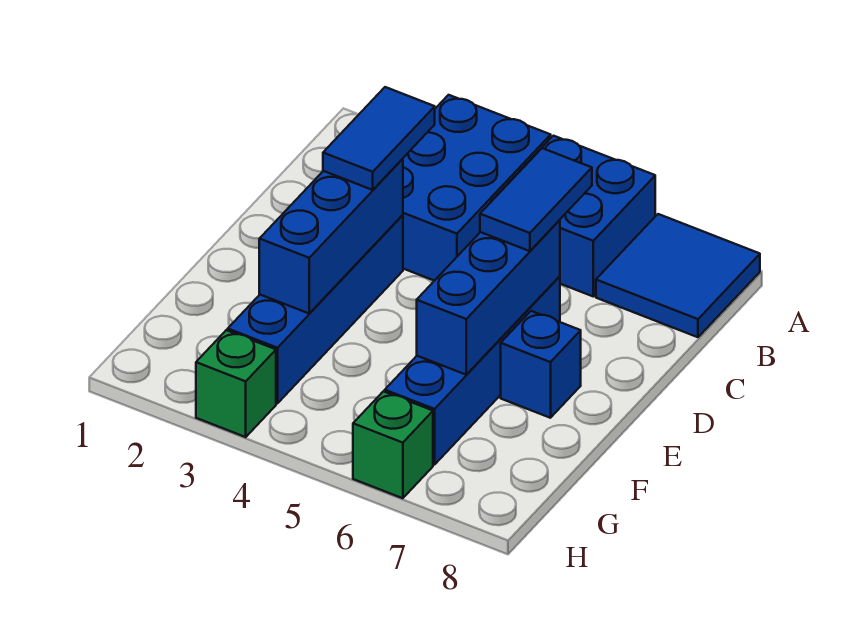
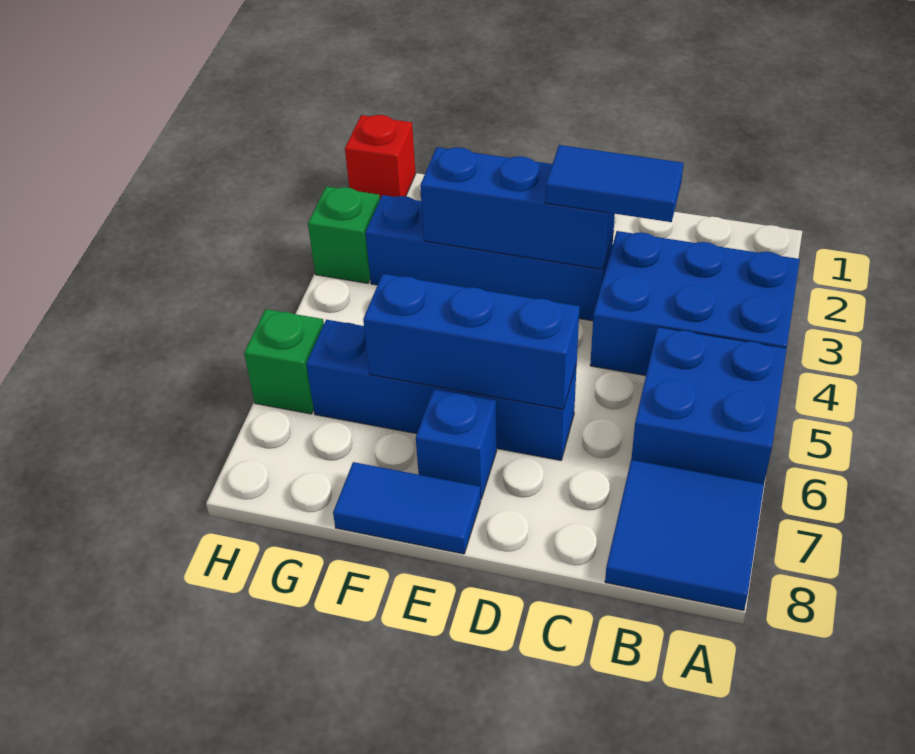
blue 1x2 tile [480,148,592,251] -> blue 1x2 tile moved to [333,462,481,554]
none -> red 1x1 brick [345,115,416,199]

